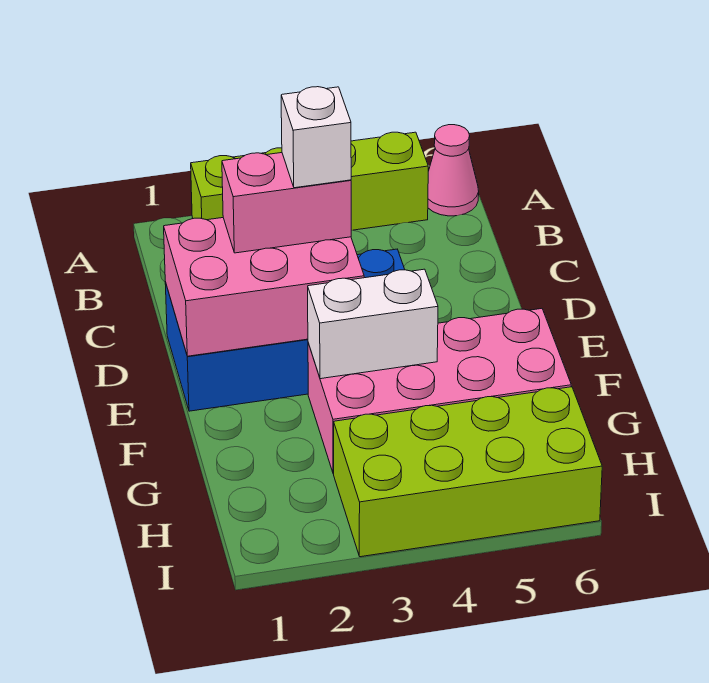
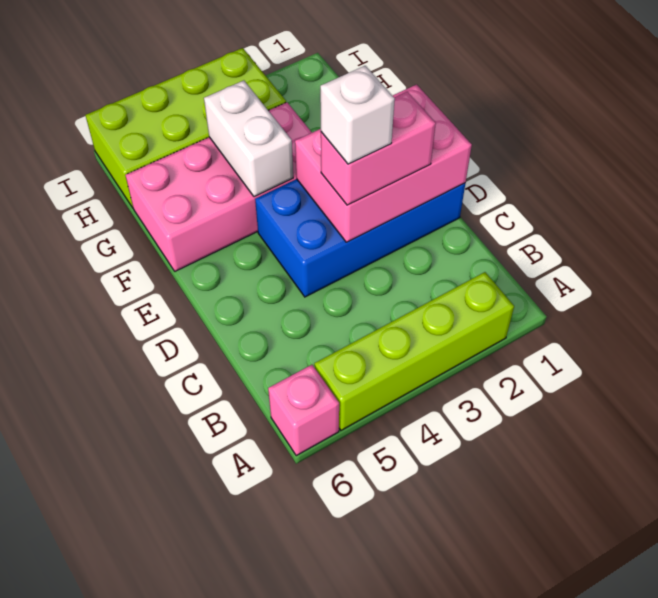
pink 1x1 cone [428,125,479,216] -> pink 1x1 brick [268,365,339,456]
white 1x2 brick [308,269,438,379] -> white 1x2 brick turned to [204,80,293,197]

